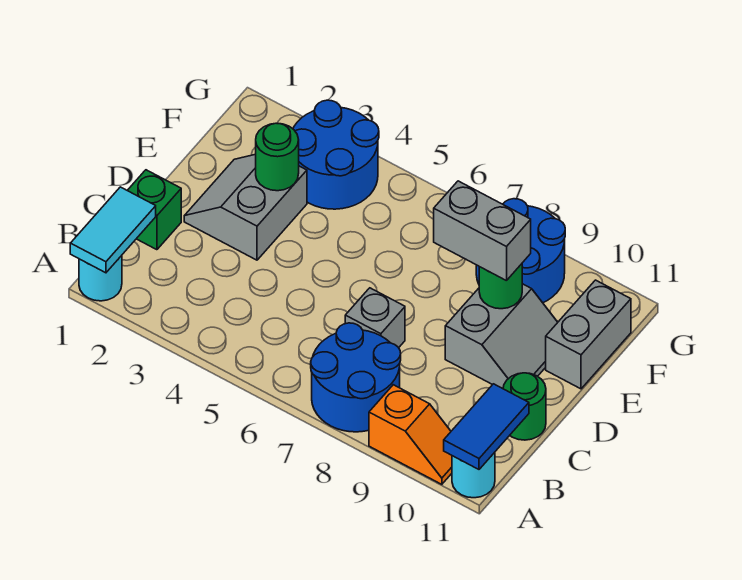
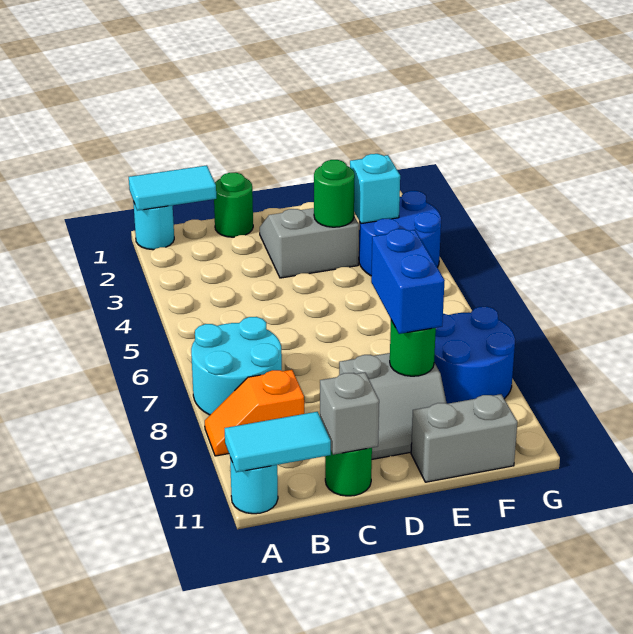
blue 2x2 round brick [311,323,401,432] -> cyan 2x2 round brick [191,317,282,415]
orange 1x2 slope [369,385,452,484] -> orange 1x2 slope turned to [205,370,304,456]
blue 1x2 tile [444,384,529,469] -> cyan 1x2 tile [225,412,331,472]
green 1x1 brick [127,170,181,250] -> green 1x1 round brick [214,173,253,237]
grey 1x1 brick [345,288,405,348] -> grey 1x1 brick moved to [320,372,379,455]
grey 1x2 brick [434,181,531,281] -> blue 1x2 brick [371,229,445,334]
none -> cyan 1x1 brick [350,154,400,224]

